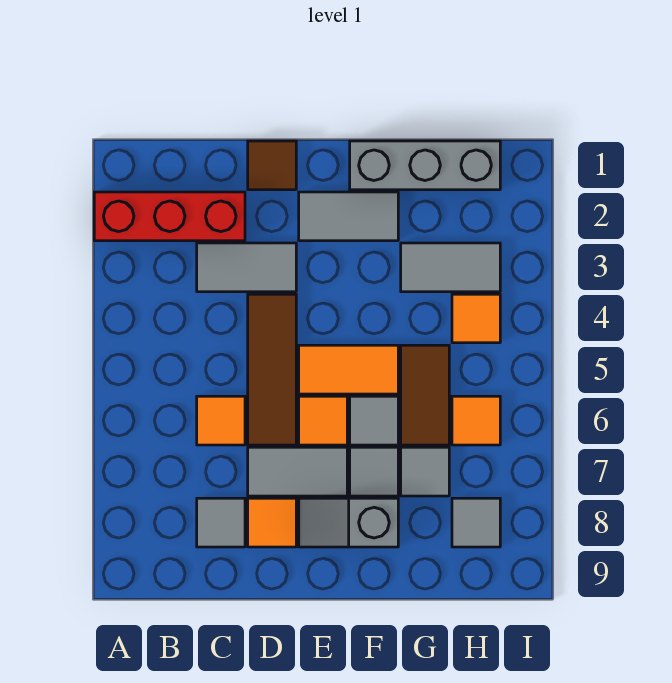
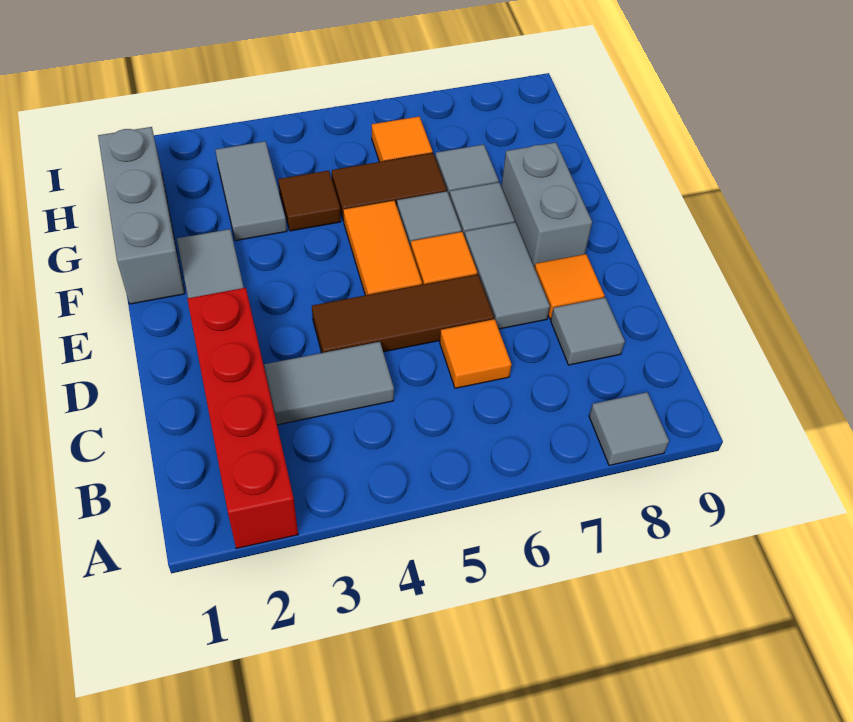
red 1x3 brick [94,192,245,241] -> red 1x4 brick [187,288,298,549]
grey 1x2 tile [197,243,296,292] -> grey 1x2 tile turned to [264,342,394,425]
brown 1x1 tile [248,141,296,190] -> brown 1x1 tile moved to [278,170,341,231]
grey 1x2 slope [299,498,398,547] -> grey 1x2 brick [501,143,592,268]
orange 1x1 tile [452,294,500,343] -> none
grey 1x1 tile [452,498,500,547] -> grey 1x1 tile moved to [589,392,669,465]

